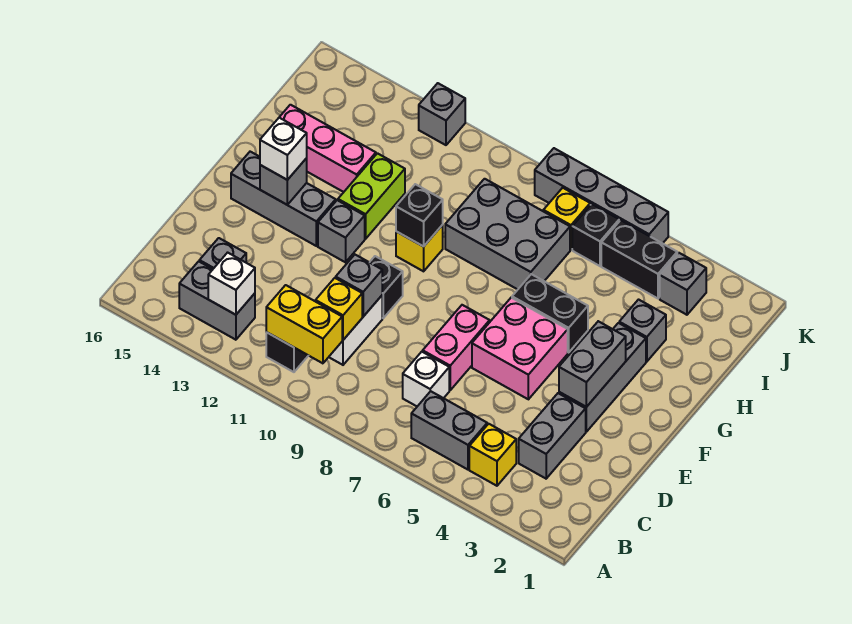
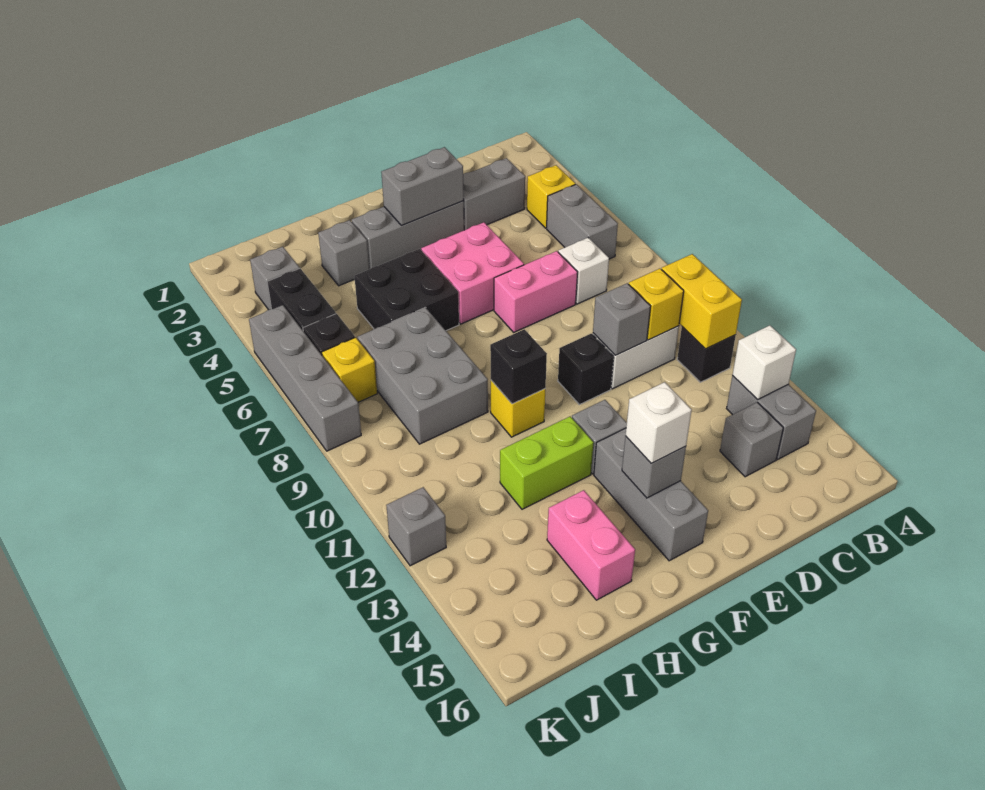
black 1x2 brick [512,274,588,352] -> black 2x2 brick [354,249,459,331]
pink 1x3 brick [279,105,376,192] -> pink 1x2 brick [547,490,635,600]

